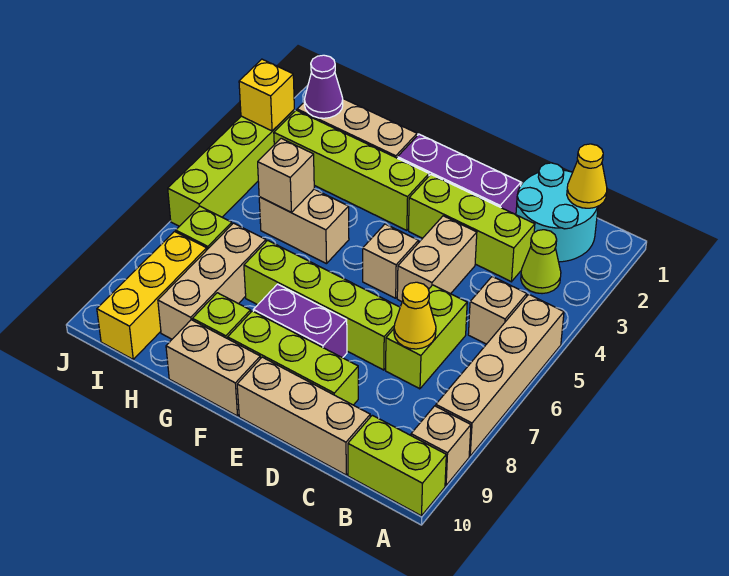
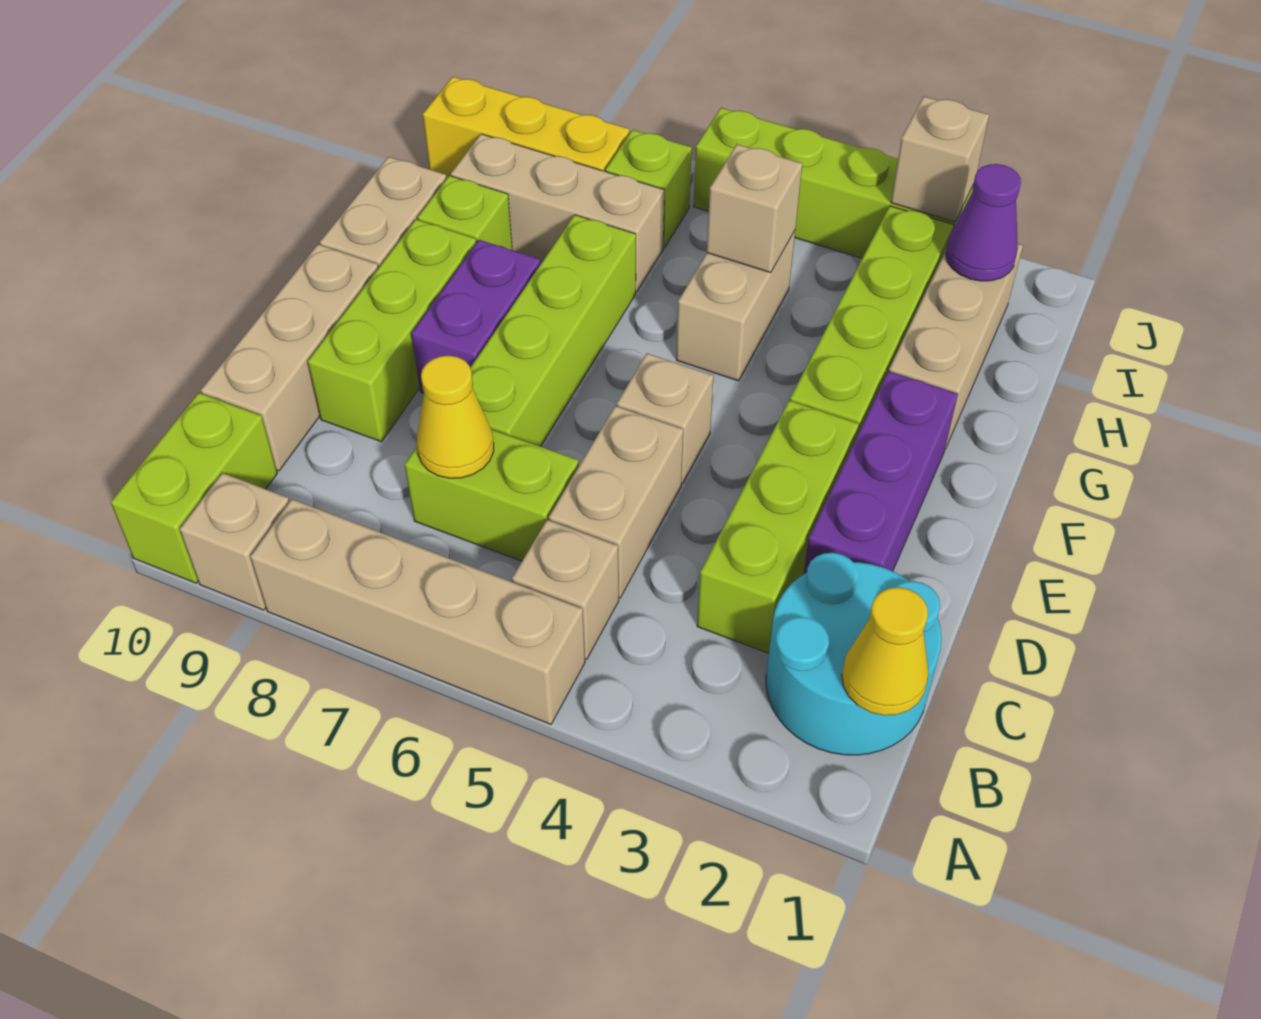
lime 1x1 cone [521,230,561,294] -> none
tan 1x2 brick [397,216,477,302] -> tan 1x2 brick turned to [549,406,683,598]
yellow 1x1 brick [239,59,294,131] -> tan 1x1 brick [891,97,989,222]

